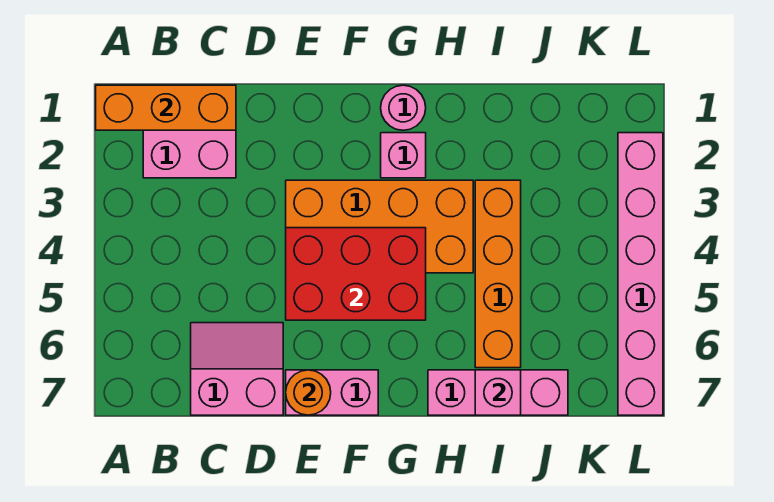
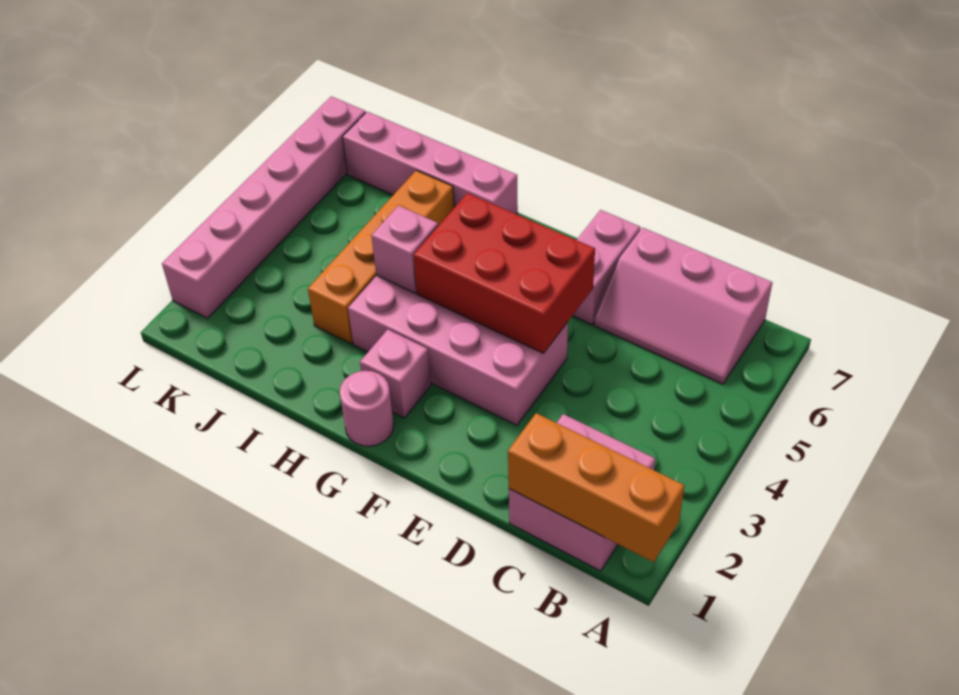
pink 2x2 slope [191,323,283,415] -> pink 2x3 slope [594,228,772,384]
orange 2x4 brick [286,180,473,273] -> pink 2x4 brick [348,275,568,425]
pink 1x2 brick [286,370,378,415] -> pink 1x2 brick turned to [572,210,640,325]
orange 1x1 round brick [286,370,331,415] -> none
pink 1x3 brick [428,370,568,415] -> pink 1x4 brick [343,112,518,214]
pink 1x1 brick [475,370,521,415] -> pink 1x1 brick moved to [371,205,438,293]

